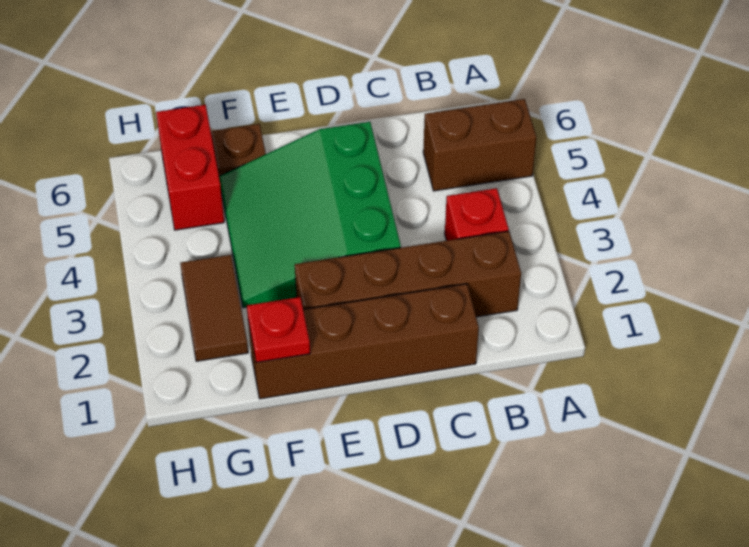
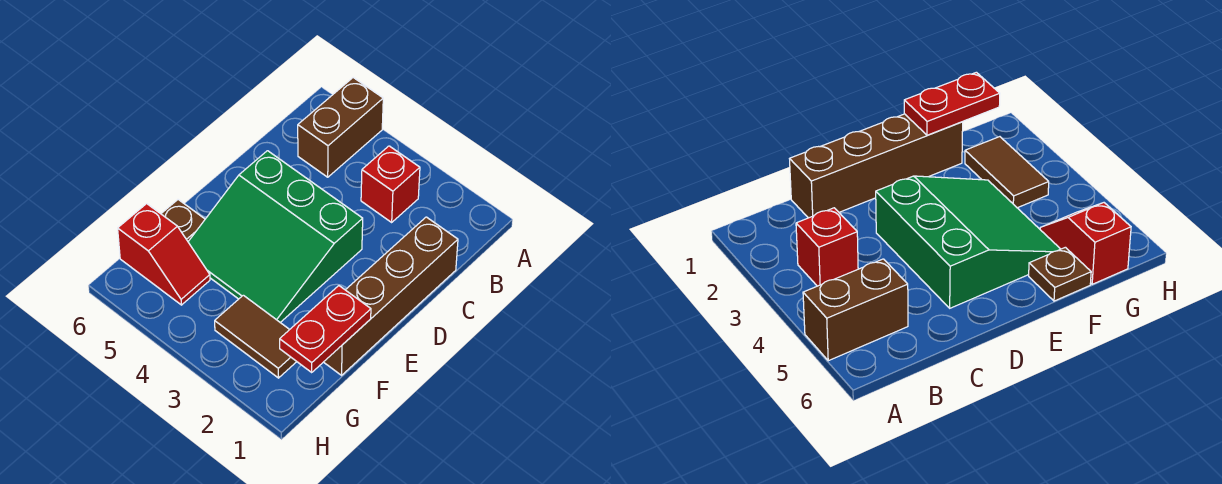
brown 1x4 brick [295,231,521,317] -> none
red 1x1 plate [247,297,310,362] -> red 1x2 plate [280,286,371,372]
red 1x2 brick [156,105,224,230] -> red 1x2 slope [118,204,210,305]

